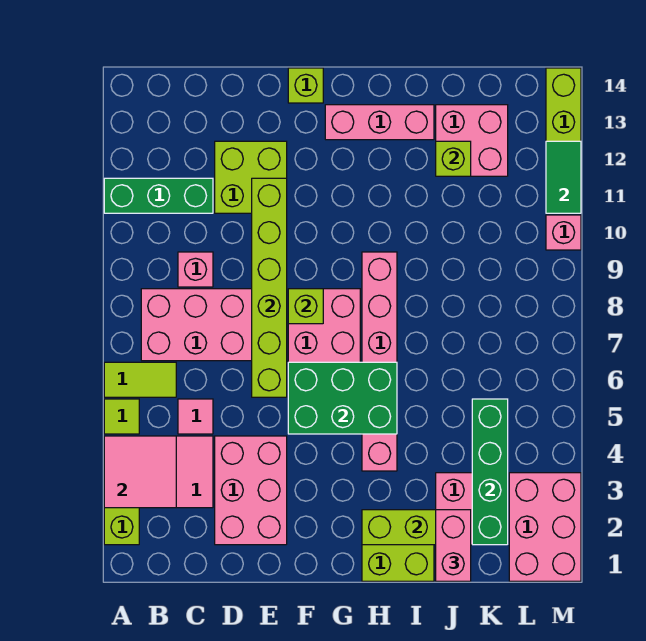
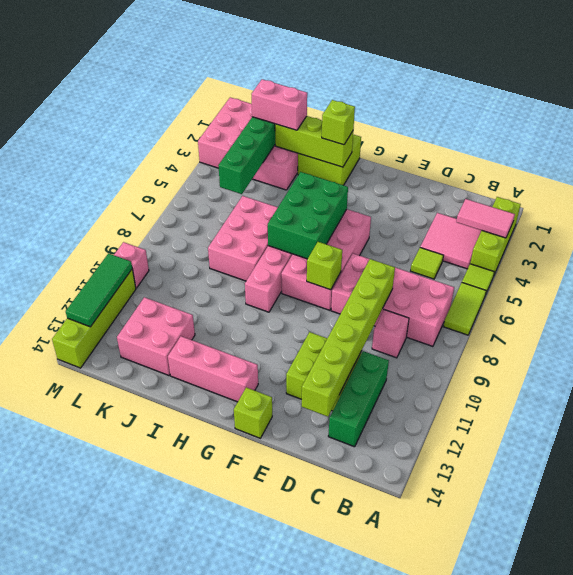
pink 2x2 tile [104,436,176,508] -> pink 1x2 tile [456,199,515,238]
lime 1x2 tile [104,362,176,397] -> lime 1x2 tile turned to [443,283,486,335]
green 1x3 brick [104,178,213,213] -> green 1x3 brick turned to [328,351,389,447]
pink 1x1 tile [178,399,213,434] -> lime 1x1 tile [411,248,444,279]
pink 2x3 brick [215,436,287,545] -> pink 2x3 brick moved to [208,196,278,281]
lime 1x6 brick [252,178,287,397] -> lime 1x6 brick moved to [302,259,395,417]
green 2x3 brick [288,362,397,434] -> green 2x3 brick turned to [268,172,348,259]
pink 1x2 brick [436,510,471,581] -> pink 1x2 brick turned to [252,79,307,130]
lime 1x1 brick [436,141,471,176] -> lime 1x1 brick moved to [322,100,355,145]
green 1x2 tile [546,141,581,213] -> green 1x3 tile [66,253,132,327]

